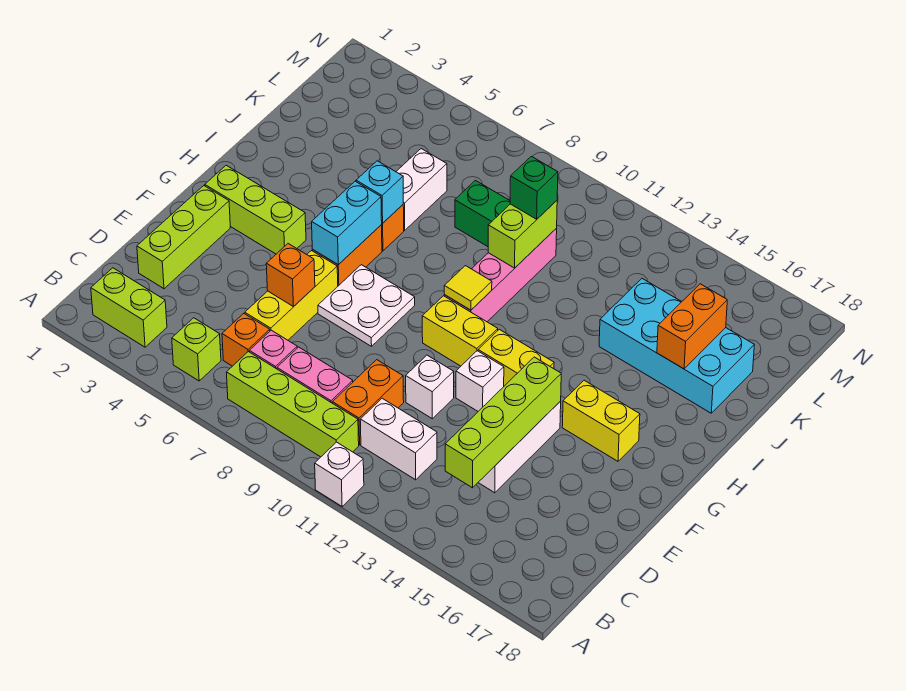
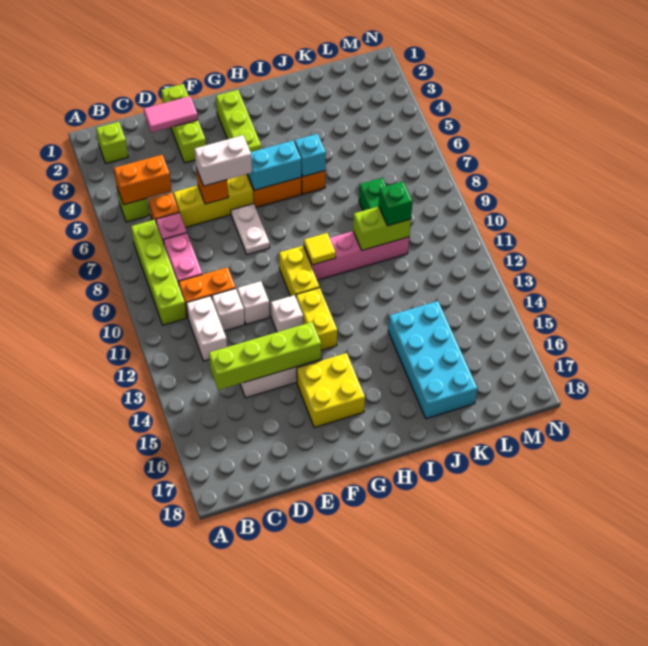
white 1x1 brick [315,442,364,506] -> white 1x1 brick moved to [212,288,245,331]
lime 1x2 brick [91,268,167,347] -> lime 1x1 brick [96,122,128,163]
lime 1x3 brick [137,186,230,289] -> lime 1x3 brick turned to [161,84,206,163]
none -> pink 1x2 tile [144,96,198,132]
white 2x2 plate [318,265,415,346] -> white 1x2 plate [231,204,270,255]
yellow 1x2 brick [562,380,640,461] -> yellow 2x2 brick [297,353,365,428]
white 1x2 brick [396,149,447,230] -> white 1x2 brick moved to [195,135,252,186]
orange 1x2 brick [657,284,727,369] -> orange 1x2 brick moved to [114,155,172,205]

